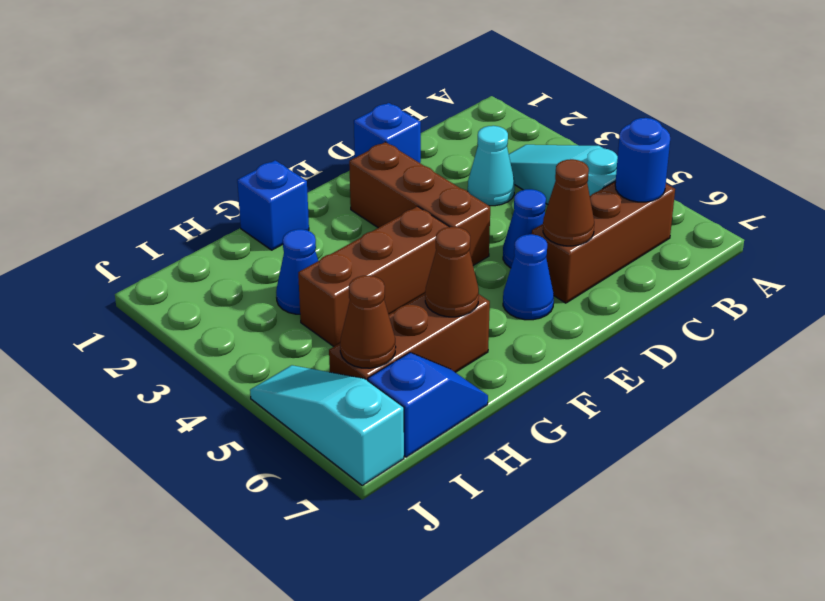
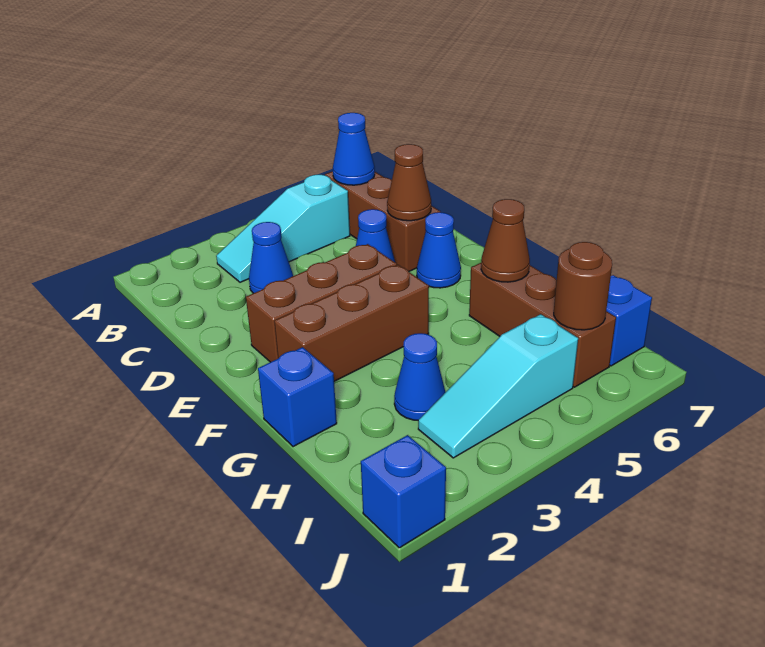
blue 1x1 round brick [615,118,670,202] -> blue 1x1 cone [333,113,375,185]
cyan 1x1 cone [468,126,515,206] -> blue 1x1 cone [249,222,293,293]
blue 1x1 brick [354,103,421,163] -> blue 1x1 brick moved to [361,435,446,548]
brown 1x3 brick [298,206,449,346] -> brown 1x3 brick turned to [274,265,429,381]
brown 1x1 cone [340,276,396,368] -> brown 1x1 round brick [554,242,612,330]
cyan 1x3 slope [250,365,404,485] -> cyan 1x3 slope moved to [418,314,578,458]

